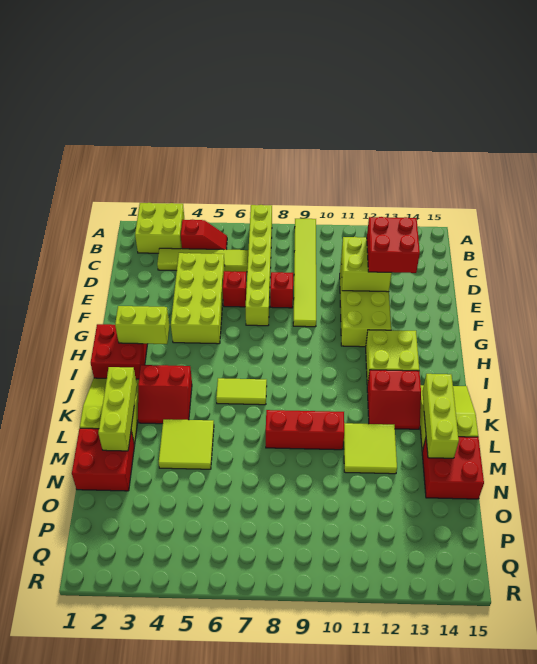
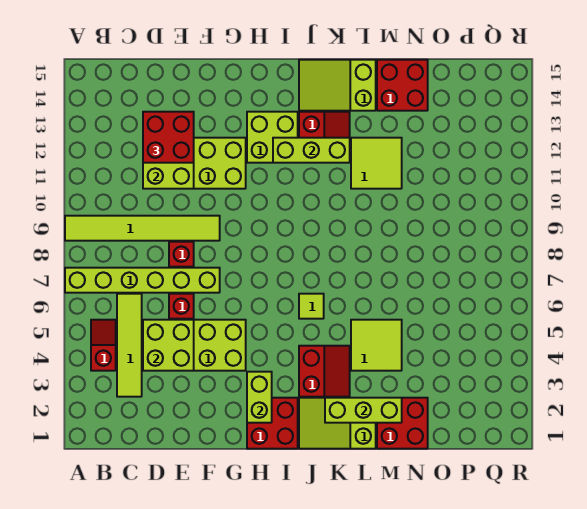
lime 2x2 brick [135,203,185,253] -> lime 2x2 brick moved to [143,320,194,371]
lime 1x2 tile [216,378,267,405] -> lime 1x1 tile [299,294,324,319]
lime 1x3 brick [423,374,459,458] -> lime 1x3 brick moved to [273,138,350,163]
red 1x3 brick [266,410,344,450] -> none

